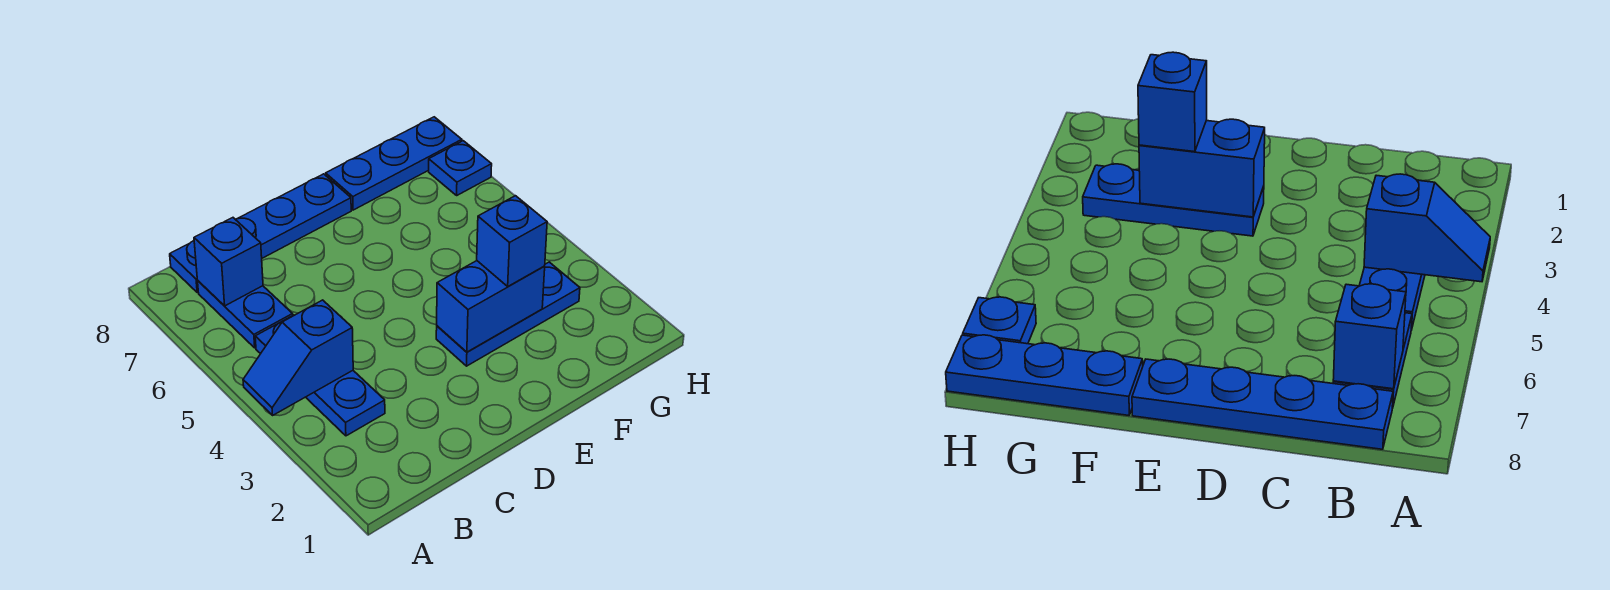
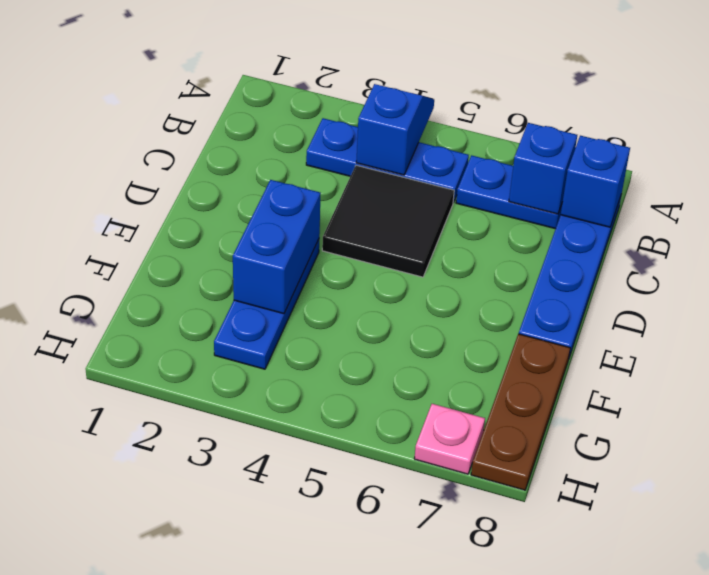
none -> black 2x2 tile [322,165,454,277]
blue 1x1 brick [477,196,547,286] -> blue 1x1 brick moved to [561,136,630,227]
blue 1x3 plate [326,117,462,210] -> brown 1x3 plate [471,334,570,490]
blue 1x1 plate [429,141,492,195] -> pink 1x1 plate [414,404,485,474]

